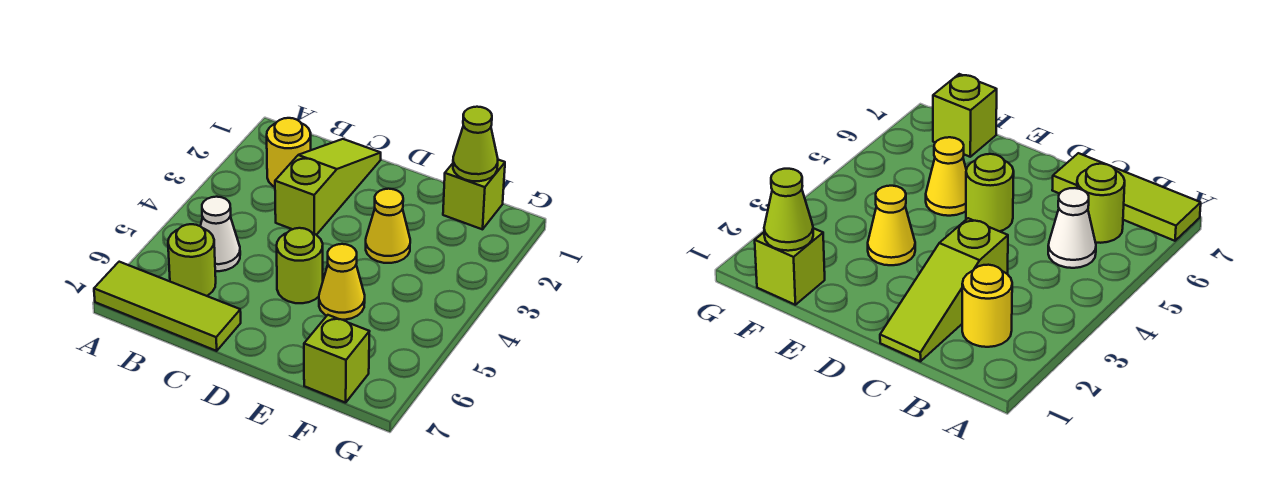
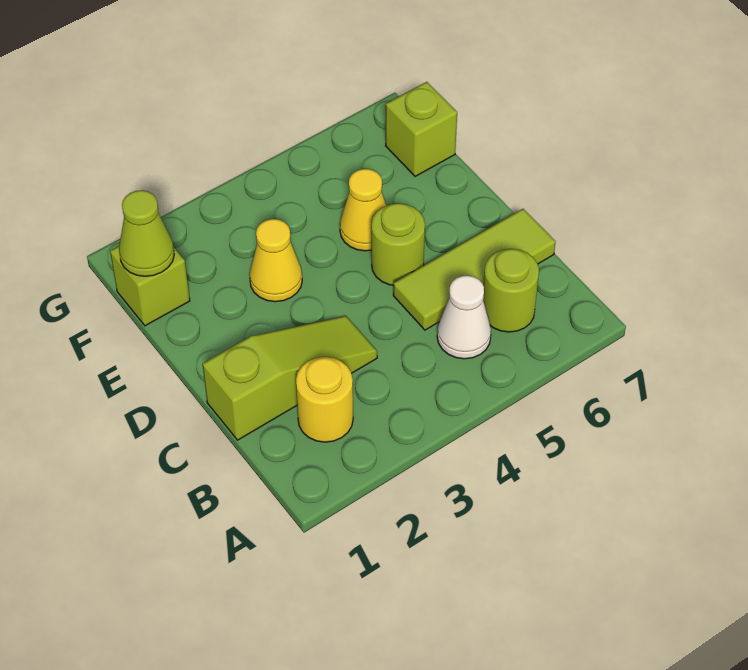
lime 1x3 tile [94,262,241,351] -> lime 1x3 tile turned to [393,209,555,330]
lime 1x3 slope [275,139,381,235] -> lime 1x3 slope turned to [203,316,377,440]

